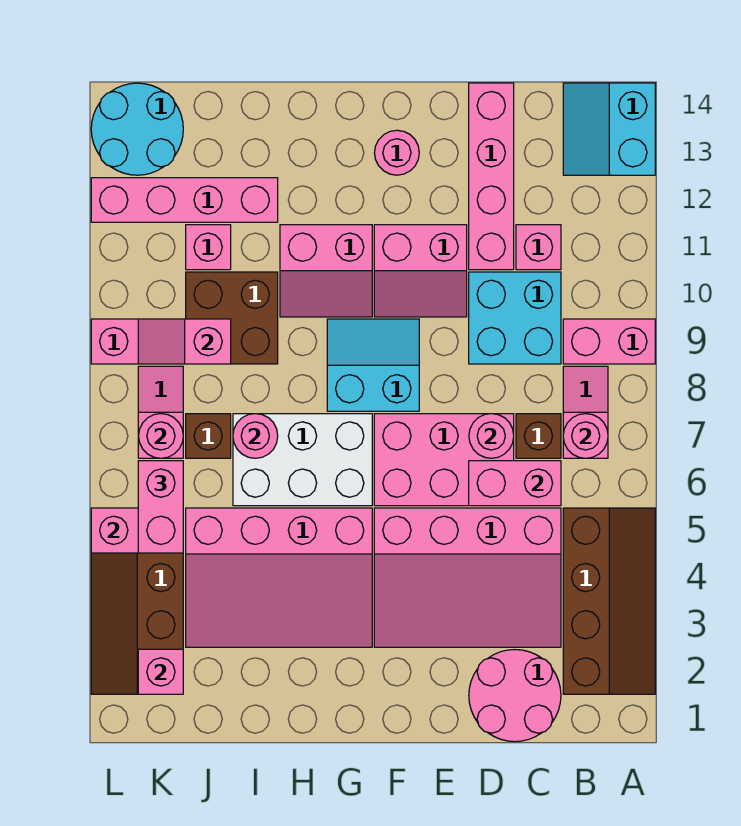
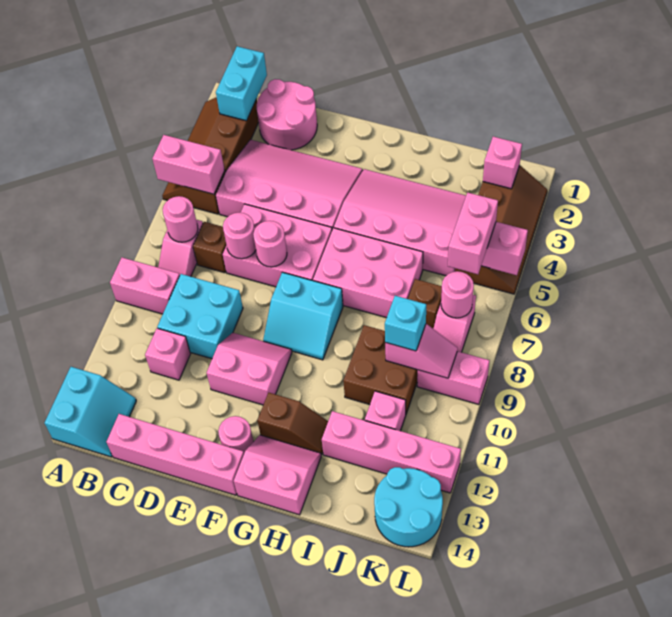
none -> cyan 1x2 brick [216,46,267,121]
pink 1x2 brick [469,461,561,506] -> pink 1x2 brick moved to [152,135,225,194]
pink 1x4 brick [469,83,514,270] -> pink 1x4 brick turned to [106,414,244,495]
white 2x3 brick [233,414,372,506] -> pink 2x3 brick [313,228,423,318]
pink 2x2 slope [280,225,372,317] -> pink 2x2 slope moved to [234,435,321,515]
none -> brown 1x2 slope [257,393,328,455]
pink 1x1 round brick [233,414,278,458] -> pink 1x1 round brick moved to [253,221,287,267]
none -> cyan 1x1 brick [385,296,426,351]

